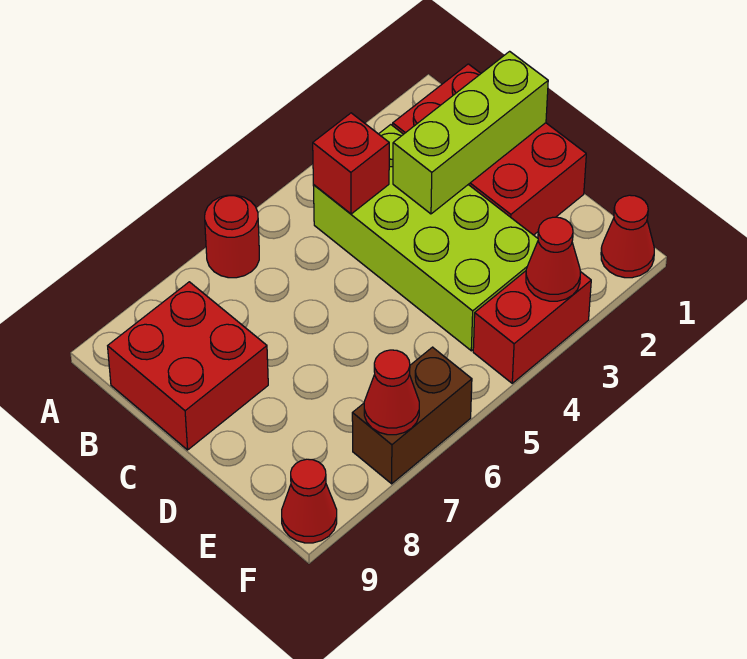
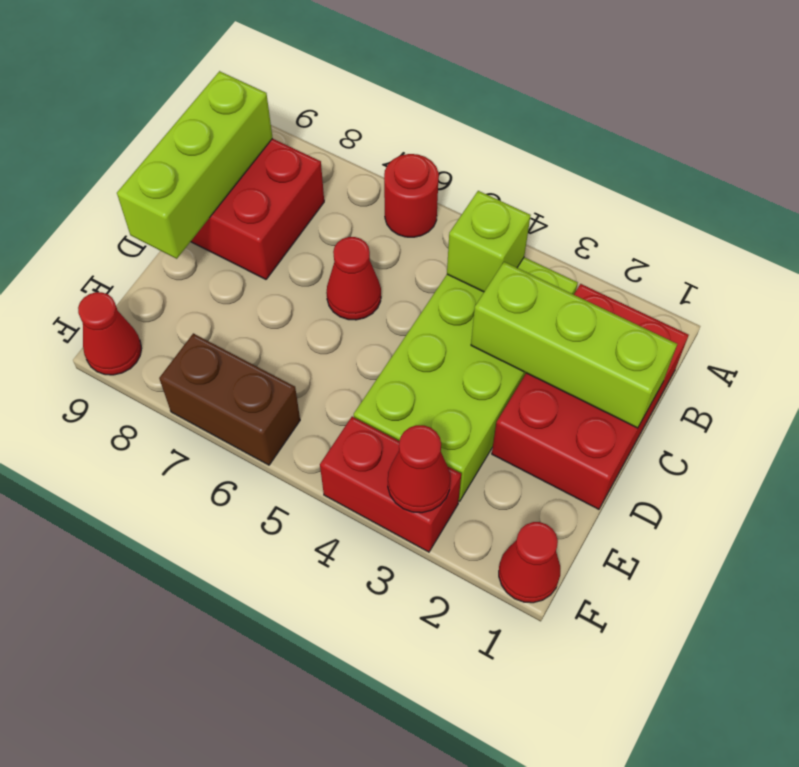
red 1x1 brick [313,113,389,214] -> lime 1x1 brick [447,191,531,292]
none -> lime 1x3 brick [117,71,273,259]
red 1x1 cone [364,350,419,435] -> red 1x1 cone moved to [326,237,381,320]

